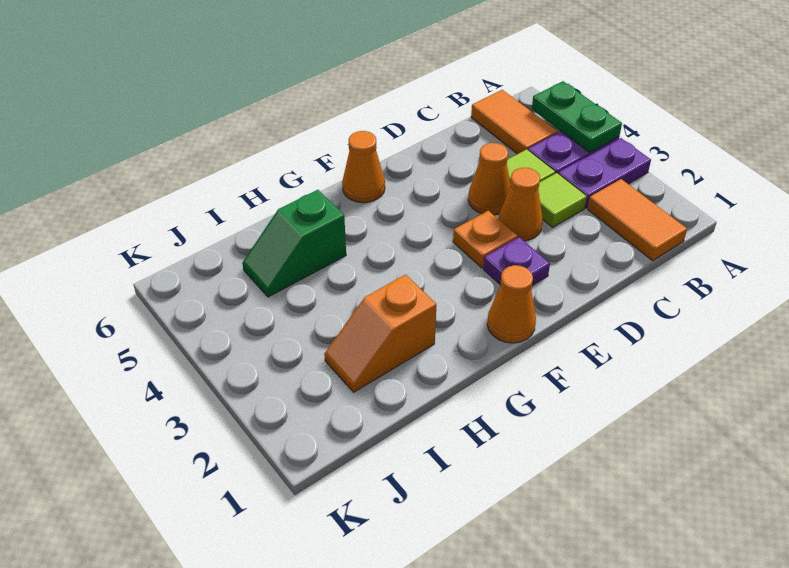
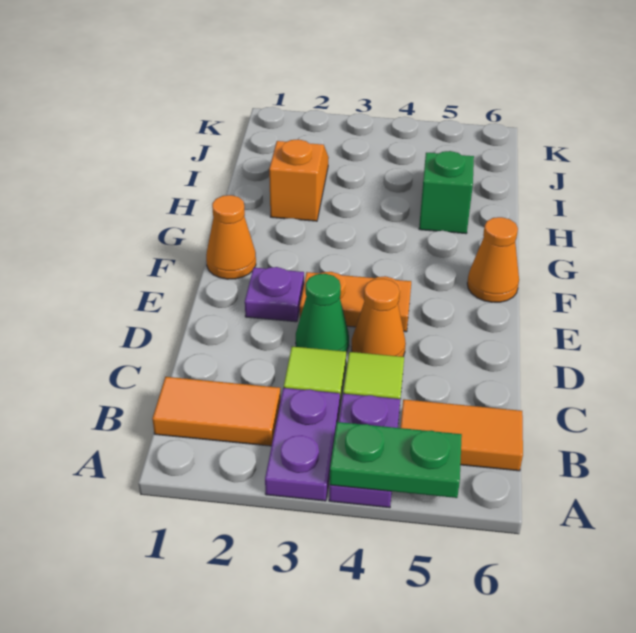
orange 1x1 cone [498,168,543,241] -> green 1x1 cone [296,274,349,352]
orange 1x1 plate [453,211,518,268] -> orange 1x2 plate [300,272,411,332]

